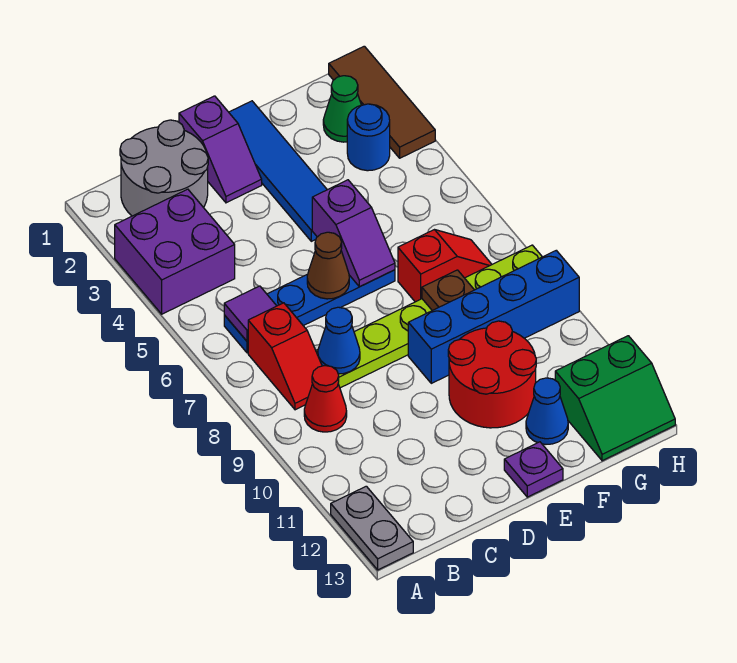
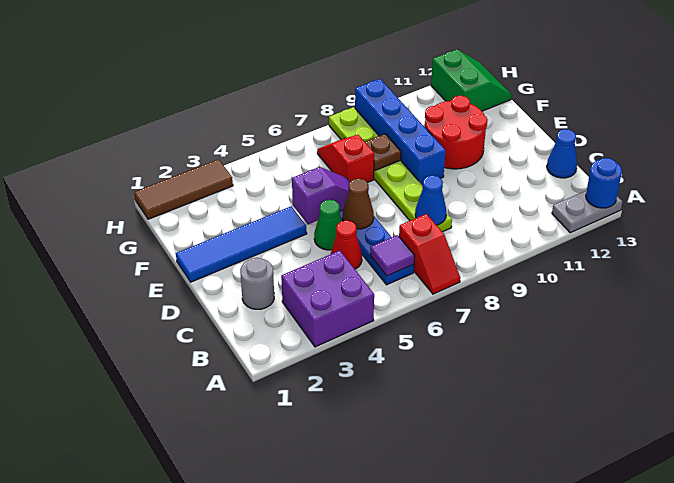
grey 2x2 round brick [120,120,208,216] -> grey 1x1 round brick [240,258,274,309]
red 1x2 slope [248,303,322,410] -> red 1x2 slope turned to [399,214,460,294]
red 1x1 cone [304,366,347,432] -> red 1x1 cone moved to [331,220,362,269]
purple 1x2 slope [179,96,262,203] -> none
purple 1x1 plate [504,442,563,497] -> none
blue 1x1 cone [526,378,568,444] -> blue 1x1 cone moved to [547,129,577,178]
green 1x1 cone [323,76,361,142] -> green 1x1 cone moved to [314,200,342,250]
blue 1x1 round brick [347,104,390,171] -> blue 1x1 round brick moved to [586,158,622,208]

